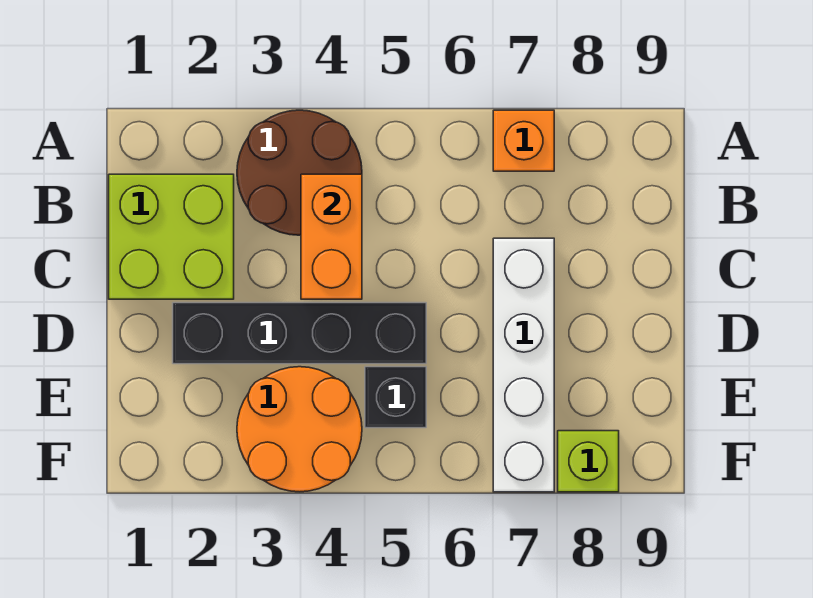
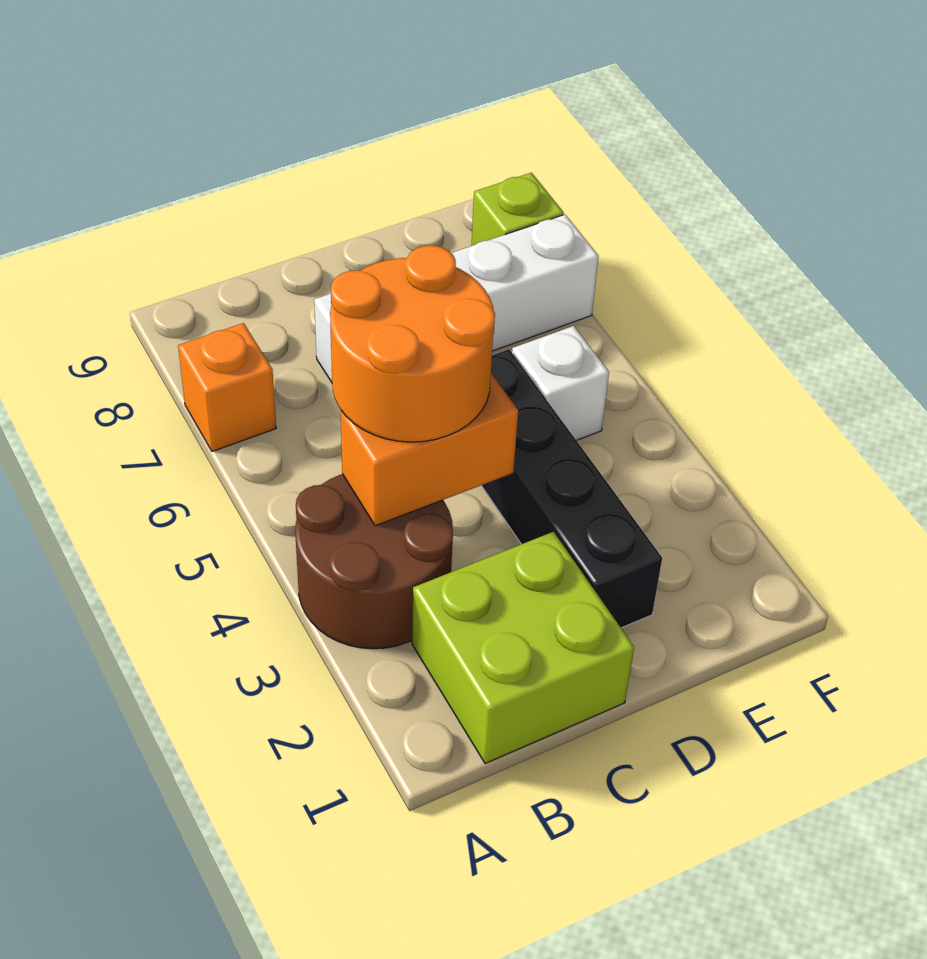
orange 2x2 round brick [237,367,362,492] -> orange 2x2 round brick moved to [330,245,495,442]
black 1x1 brick [365,367,426,428] -> white 1x1 brick [512,326,609,440]

